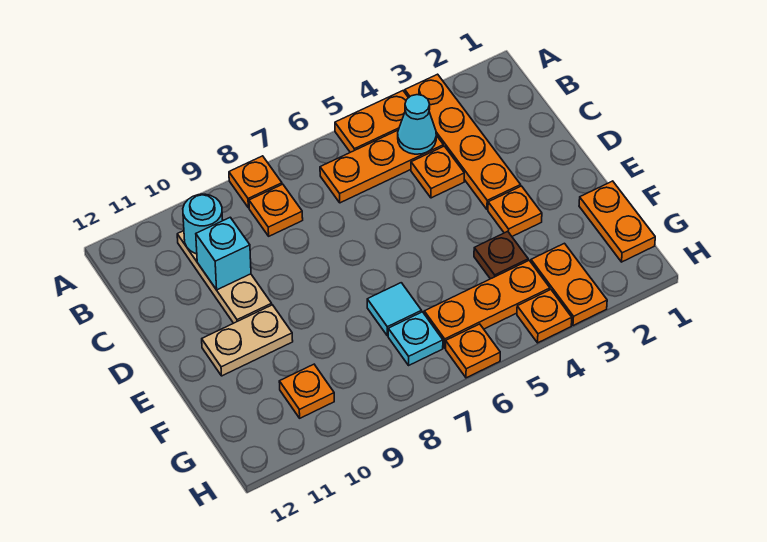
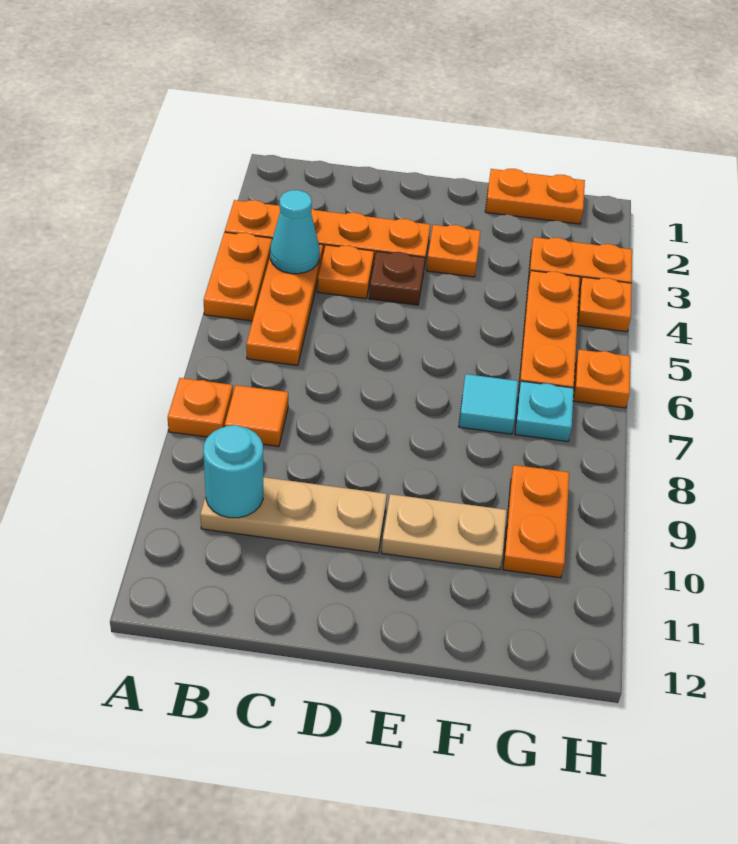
orange 1x1 plate [249,184,303,236] -> orange 1x1 tile [225,385,288,447]
cyan 1x1 brick [196,217,251,290] -> none
tan 1x2 plate [202,305,293,376] -> tan 1x2 plate turned to [381,494,507,570]
brown 1x1 plate [474,231,528,279] -> brown 1x1 plate moved to [369,251,425,305]
orange 1x1 plate [279,364,334,418] -> orange 1x2 plate [503,465,569,578]

